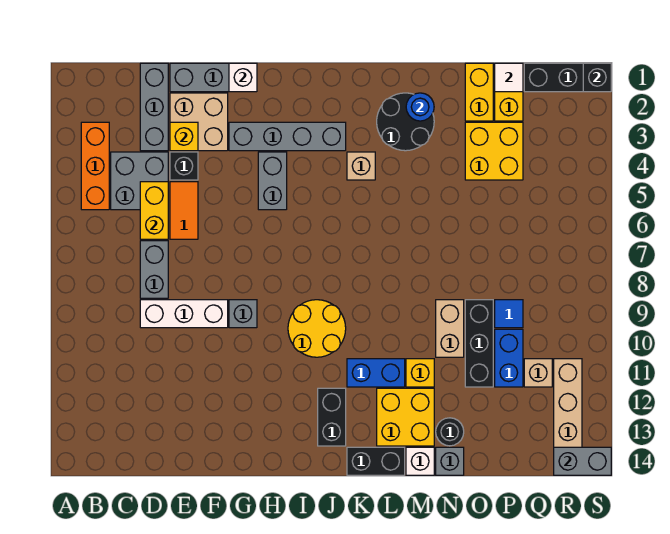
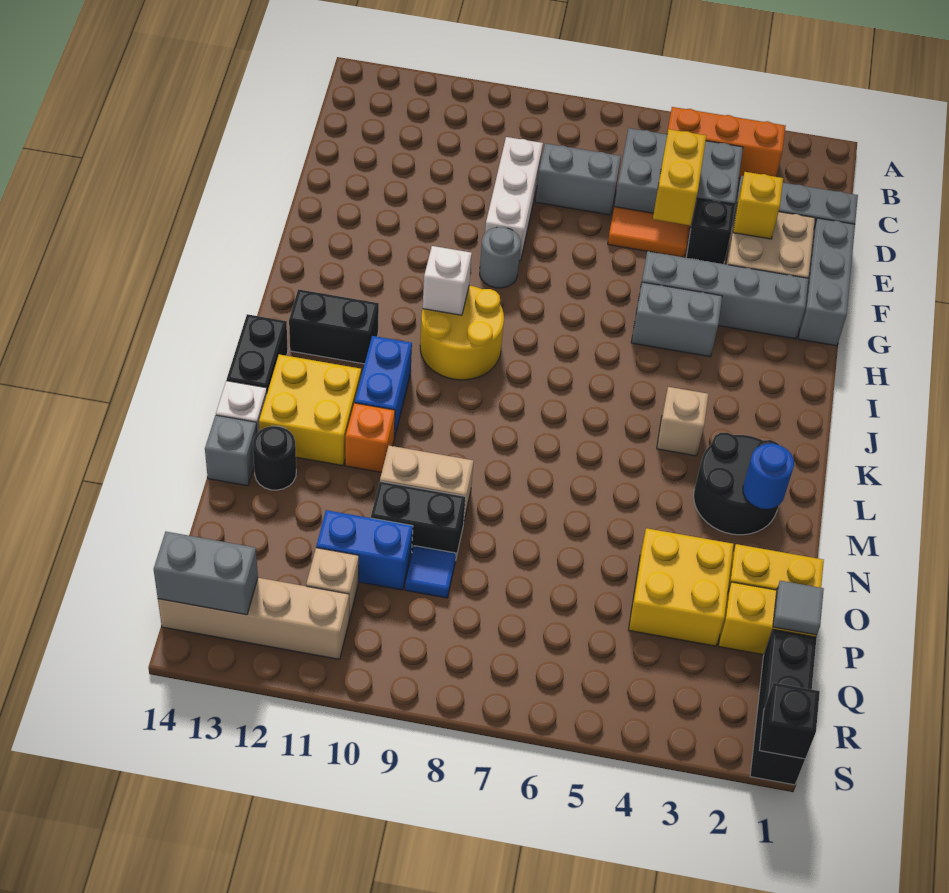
grey 2x2 brick [111,152,168,210] -> grey 2x3 brick [614,128,743,228]
yellow 1x2 brick [140,182,168,239] -> yellow 1x2 brick turned to [653,129,706,226]
white 1x1 brick [229,63,257,92] -> white 1x1 brick moved to [423,246,472,315]
grey 1x4 brick [229,122,346,151] -> grey 1x4 brick turned to [640,251,808,339]
grey 1x1 brick [229,300,257,328] -> grey 1x1 round brick [480,227,521,288]
yellow 1x1 brick [406,359,434,387] -> orange 1x1 brick [345,403,395,472]
black 1x3 brick [465,300,493,387] -> black 1x2 brick [371,481,466,557]
white 1x1 tile [495,63,523,92] -> grey 1x1 tile [773,581,824,635]
grey 1x2 brick [554,447,611,475] -> grey 1x2 brick turned to [154,532,258,615]

